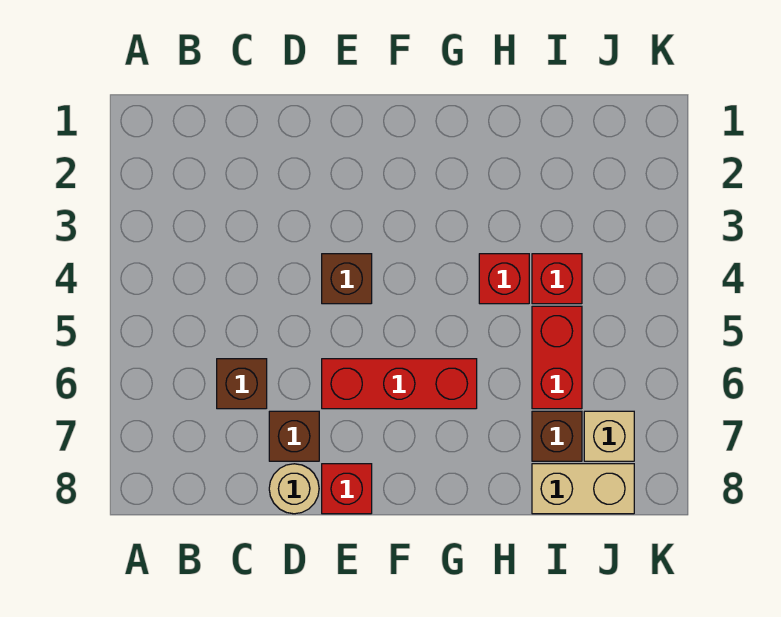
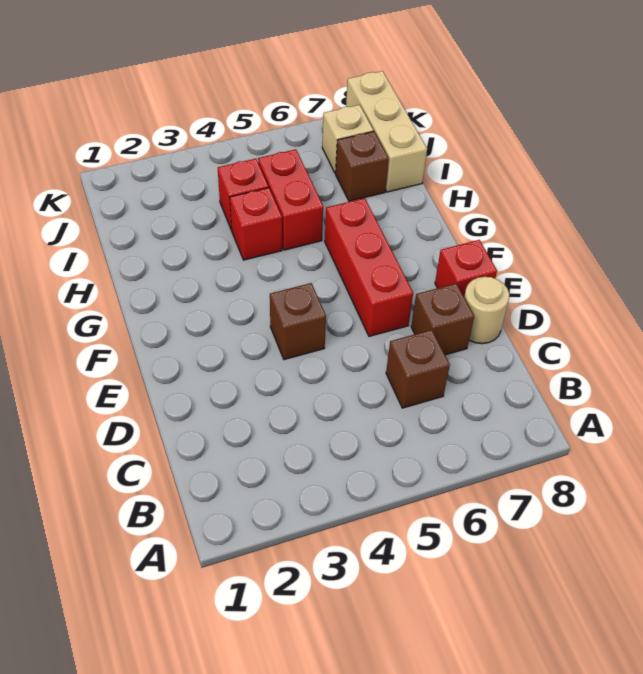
red 1x2 brick [532,306,582,409] -> red 1x2 brick turned to [258,149,323,250]
tan 1x2 brick [532,464,634,514] -> tan 1x3 brick [346,71,427,192]

